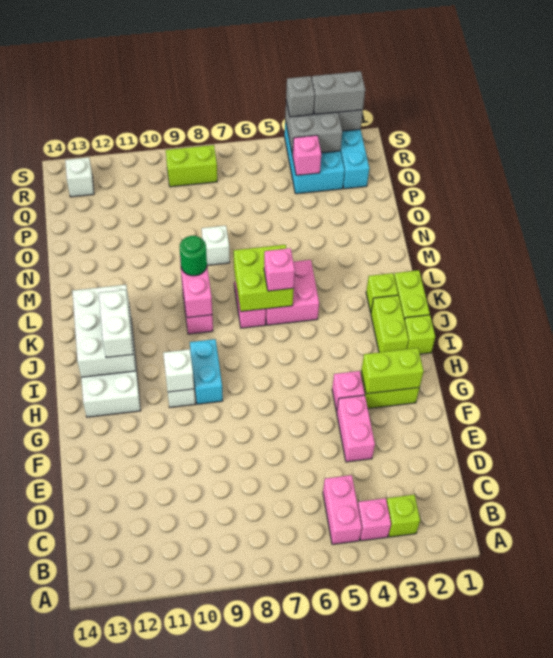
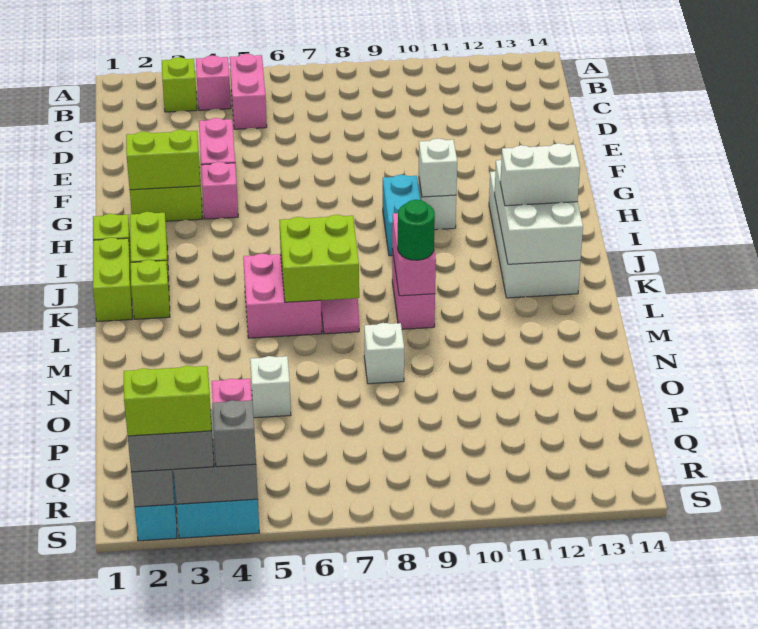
white 1x2 brick [99,290,133,358] -> white 1x2 brick turned to [500,143,580,206]
pink 1x1 brick [264,248,295,291] -> none
lime 1x2 brick [166,145,217,187] -> lime 1x2 brick moved to [124,366,211,436]
white 1x1 brick [65,158,94,197] -> white 1x1 brick moved to [250,356,291,418]

